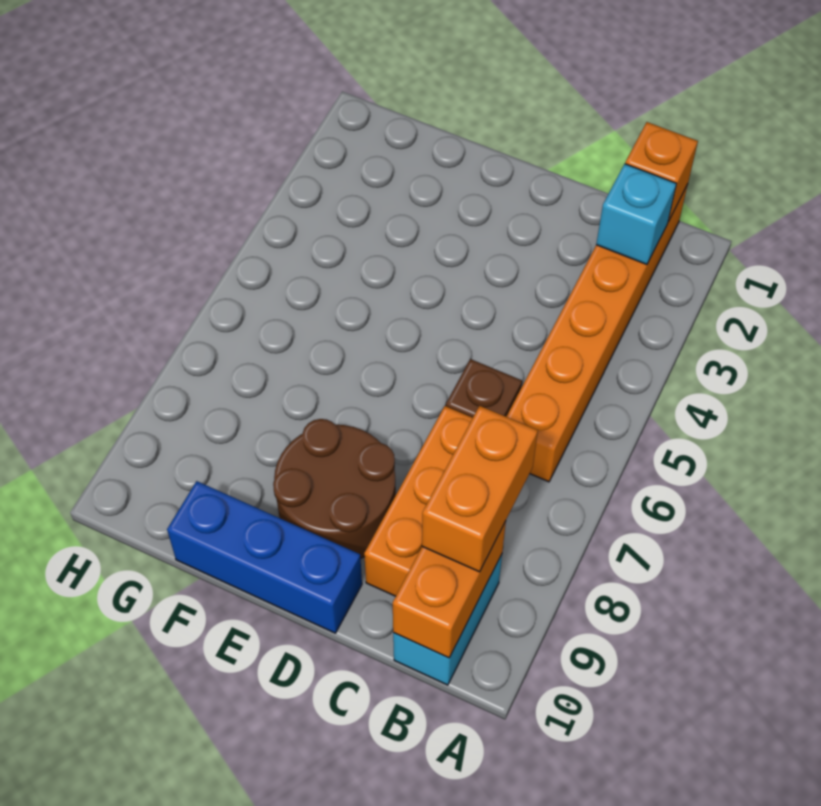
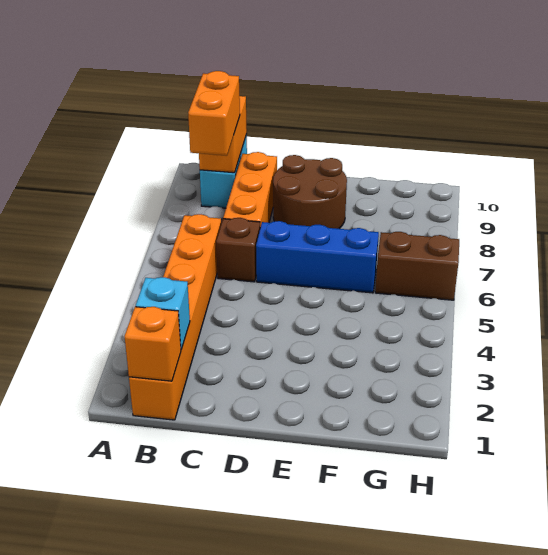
blue 1x3 brick [167,481,362,633] -> blue 1x3 brick moved to [256,221,379,293]
none -> brown 1x2 brick [375,232,459,300]

